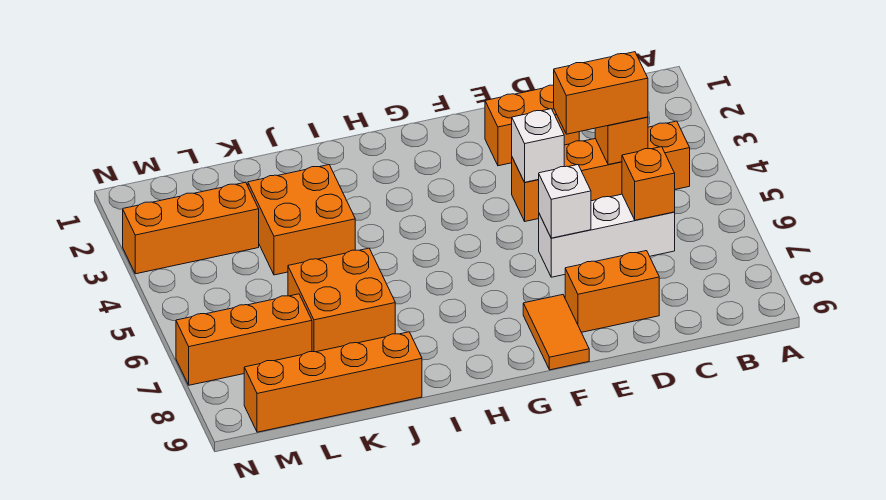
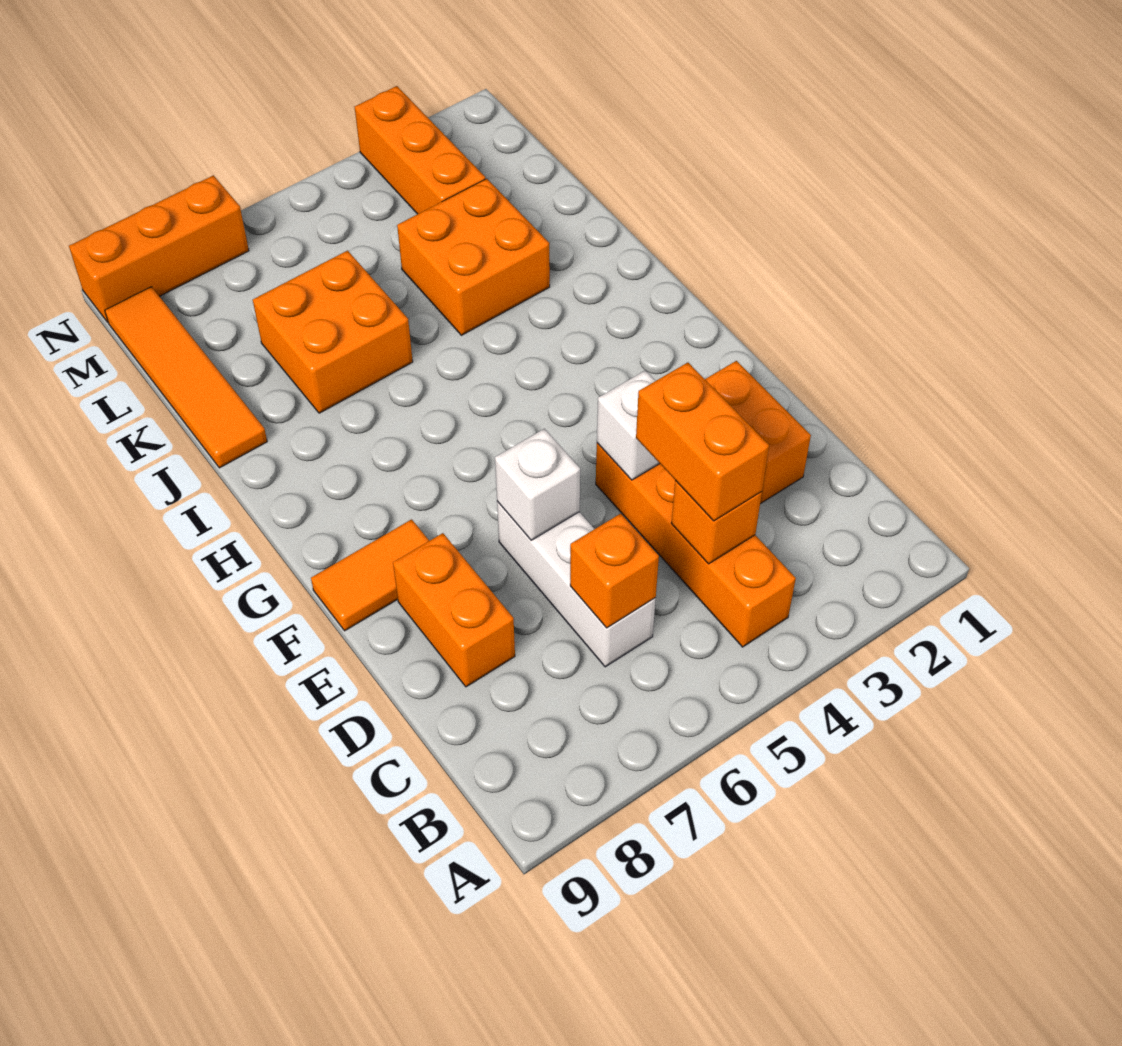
orange 1x4 brick [244,332,422,432] -> orange 1x4 tile [105,287,267,468]
orange 1x3 brick [176,294,312,385] -> orange 1x3 brick turned to [69,175,249,322]

